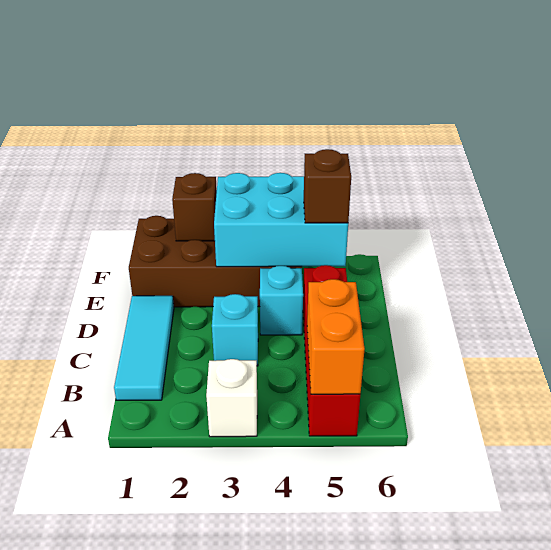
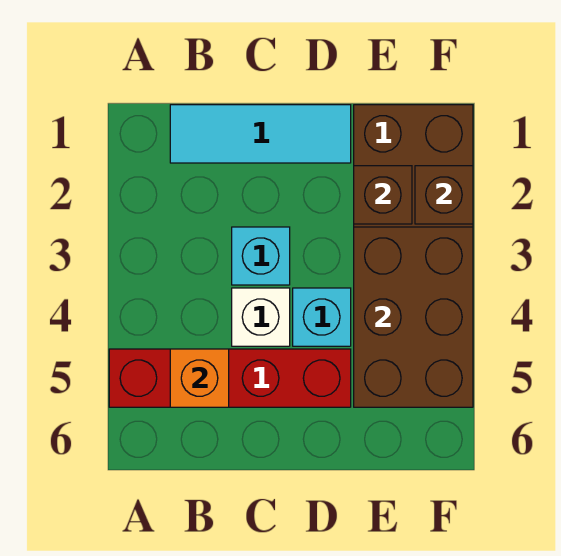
white 1x1 brick [206,359,257,437] -> white 1x1 brick moved to [232,288,290,346]
orange 1x2 brick [307,279,365,394] -> orange 1x1 brick [170,349,229,407]
cyan 2x3 brick [214,173,348,267] -> brown 2x3 brick [354,227,473,407]
brown 1x1 brick [304,149,351,223] -> brown 1x1 brick moved to [354,166,412,224]

